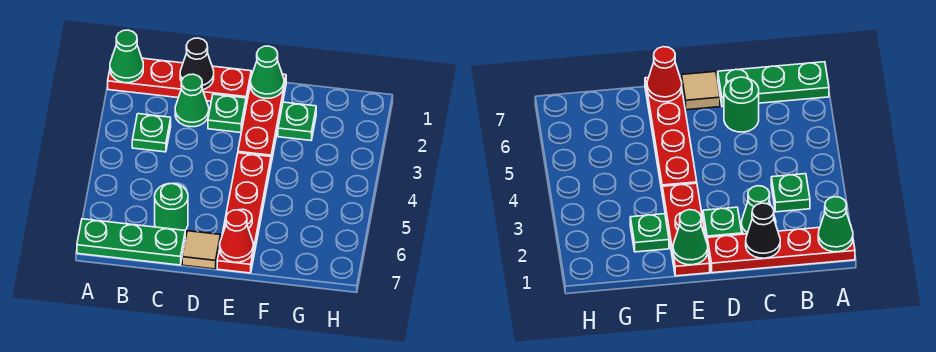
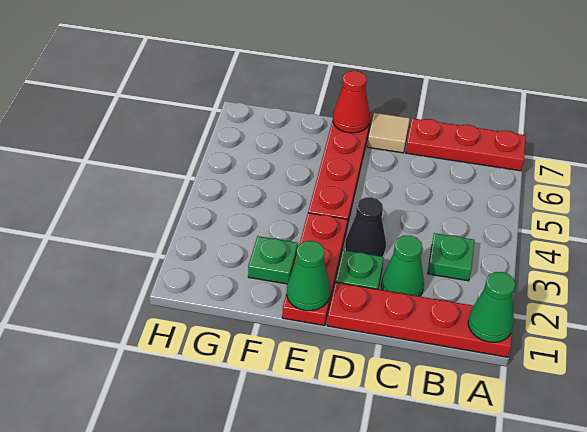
green 1x3 plate [77,219,185,265] -> red 1x3 plate [406,118,526,171]
black 1x1 cone [180,38,214,90] -> black 1x1 cone moved to [345,197,386,257]
green 1x1 round brick [155,183,188,230] -> none

